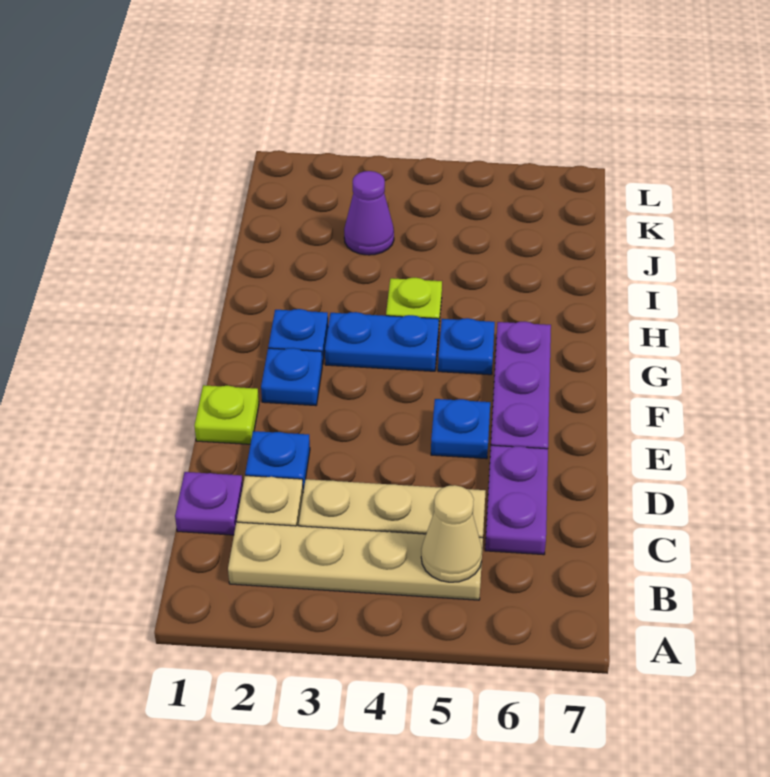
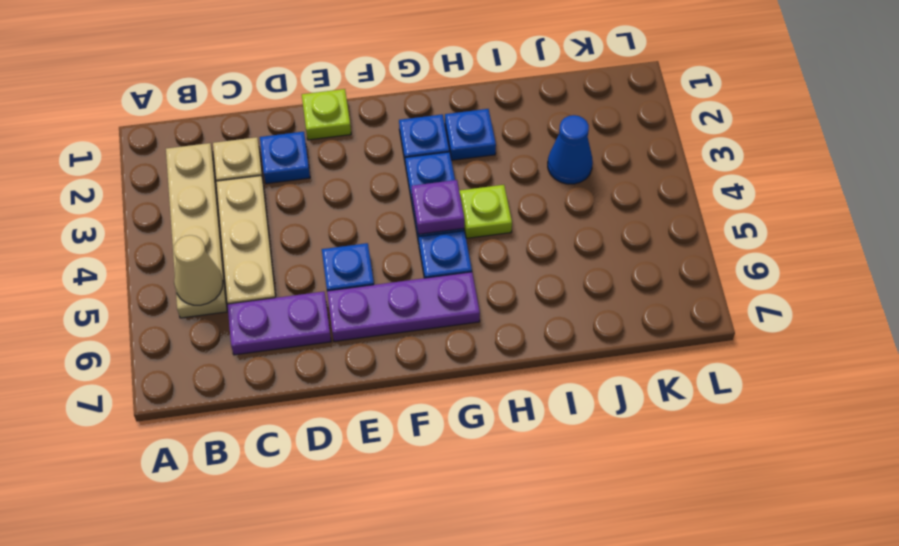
purple 1x1 plate [175,472,243,535] -> purple 1x1 plate moved to [412,180,464,234]
blue 1x1 plate [261,348,322,406] -> blue 1x1 plate moved to [445,109,496,160]
purple 1x1 cone [344,171,394,255] -> blue 1x1 cone [548,115,593,184]

